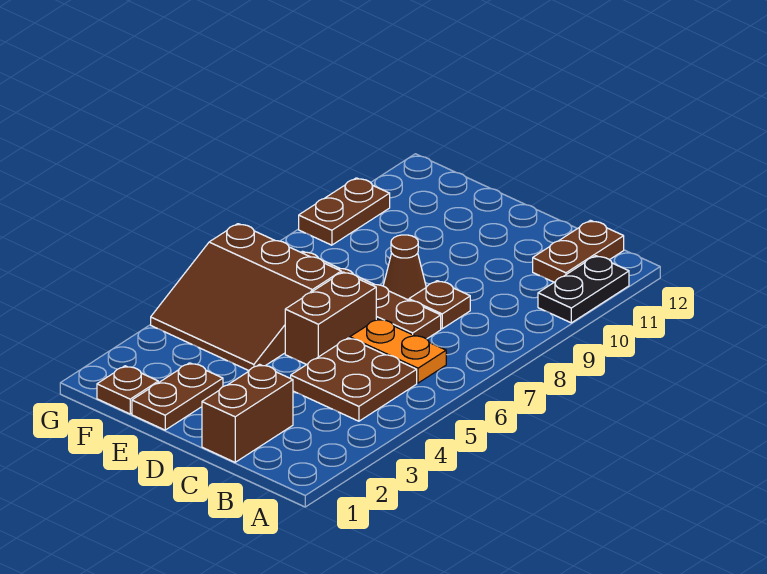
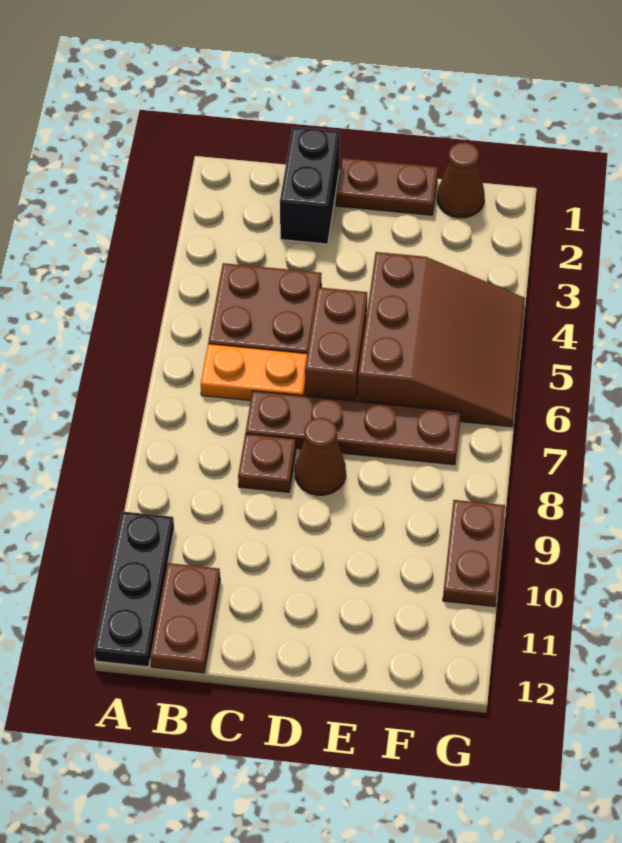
black 1x2 plate [538,256,629,323] -> black 1x3 plate [94,511,174,667]
brown 1x2 brick [202,364,293,462] -> black 1x2 brick [280,127,340,244]
brown 1x2 plate [132,363,223,430] -> brown 1x2 plate turned to [336,158,438,215]
brown 3x3 slope [151,224,341,371] -> brown 3x3 slope turned to [358,252,525,427]
brown 1x1 plate [97,366,158,414] -> brown 1x1 cone [437,142,485,218]

